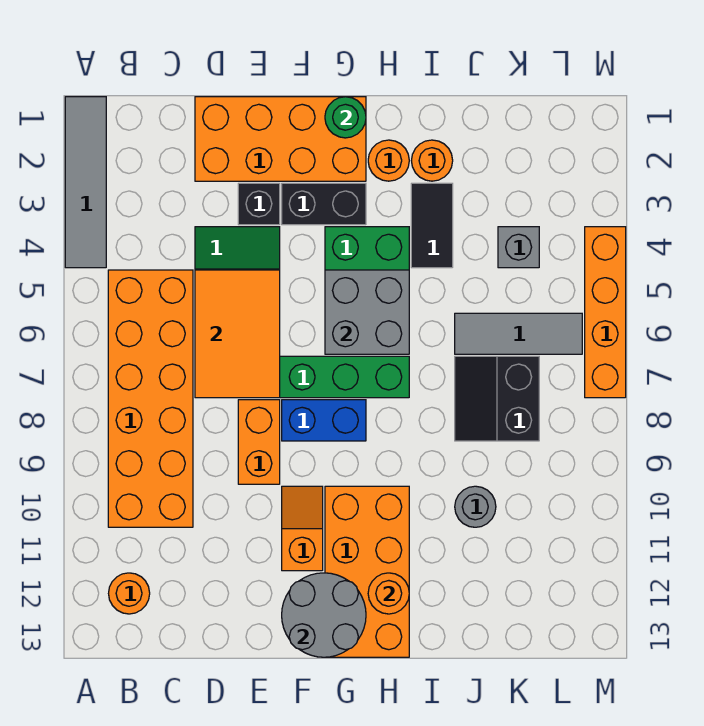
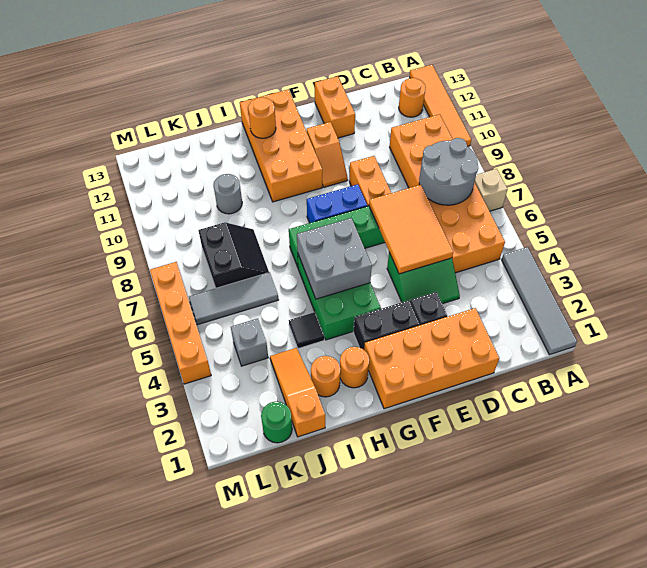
none -> tan 1x1 brick [475,169,508,211]
none -> orange 1x4 tile [409,65,471,146]
none -> orange 1x2 brick [315,76,355,138]
grey 2x2 round brick [282,573,366,657] -> grey 2x2 round brick moved to [419,138,478,205]
green 1x1 round brick [325,97,366,138] -> green 1x1 round brick moved to [261,402,292,443]
black 1x2 tile [411,183,453,268] -> black 1x1 tile [289,312,324,349]
none -> orange 1x3 slope [270,348,325,437]

